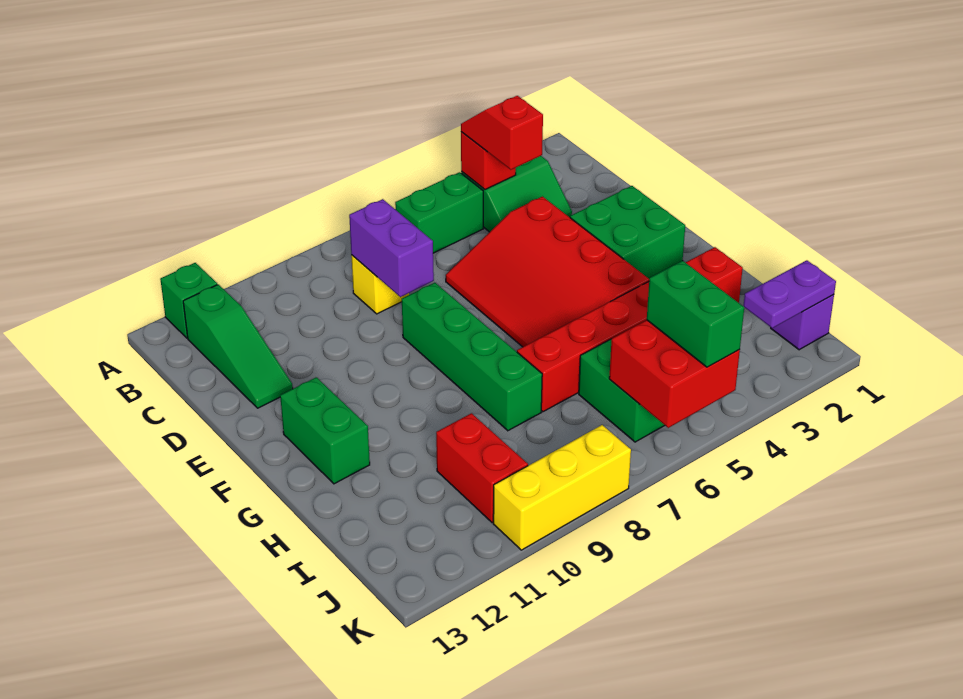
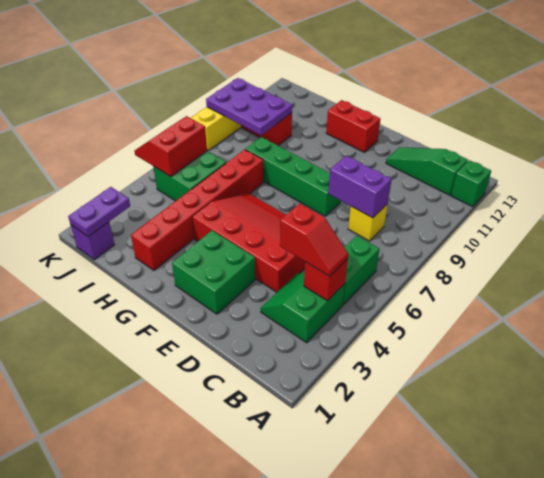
green 1x2 brick [280,377,370,484] -> red 1x2 brick [326,100,380,152]
none -> purple 2x3 plate [206,78,292,135]
red 2x2 brick [609,320,740,428] -> red 2x2 slope [135,116,207,177]
green 1x2 brick [647,261,744,367] -> none

